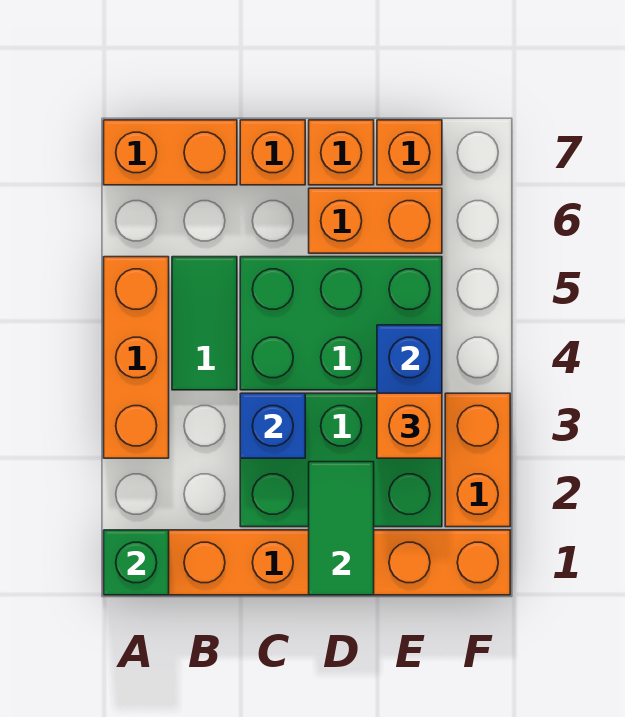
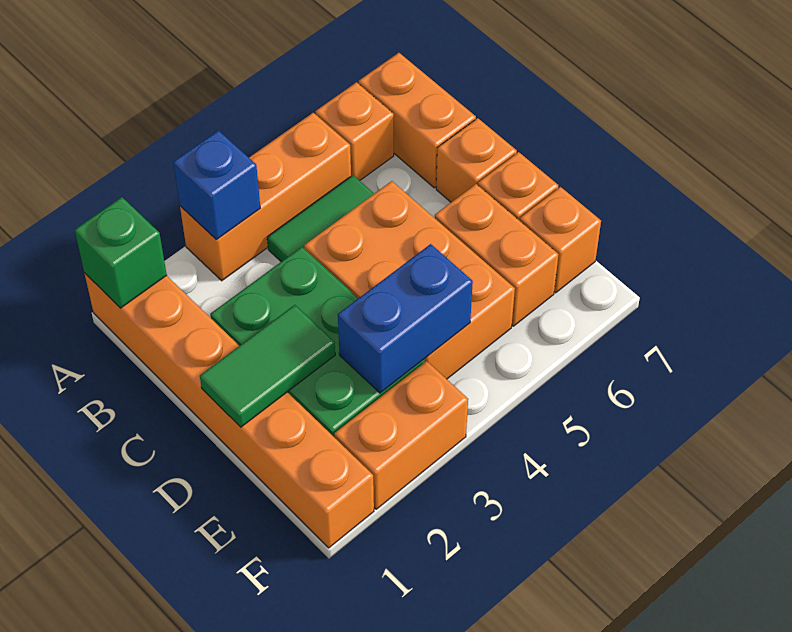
blue 1x1 brick [240,393,305,458] -> blue 1x1 brick moved to [173,131,260,239]
green 2x3 brick [240,257,442,390] -> orange 2x3 brick [304,181,515,379]
orange 1x1 brick [377,393,442,458] -> orange 1x1 brick moved to [315,82,394,181]

